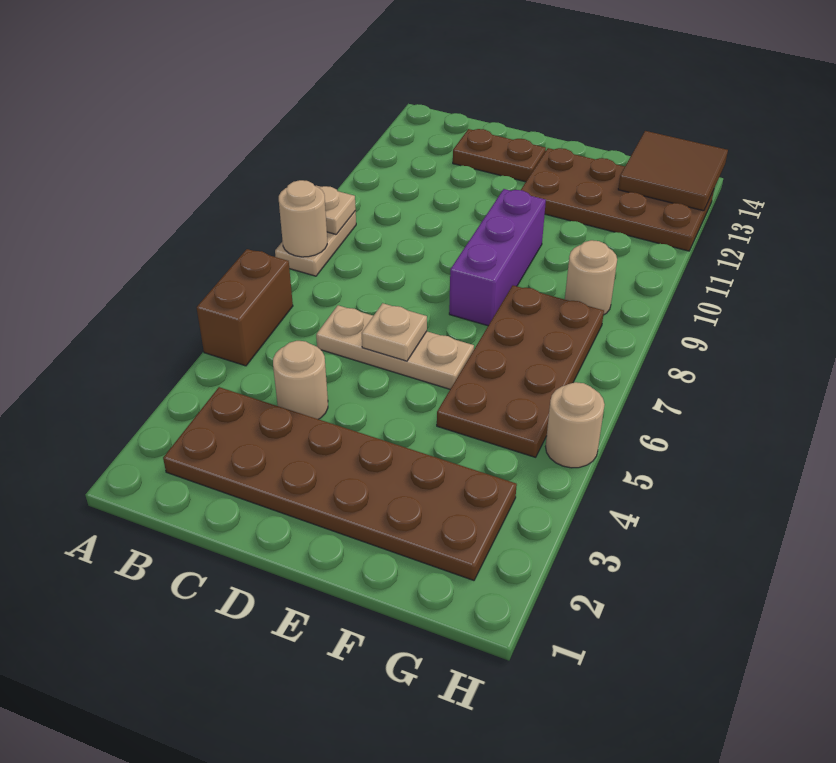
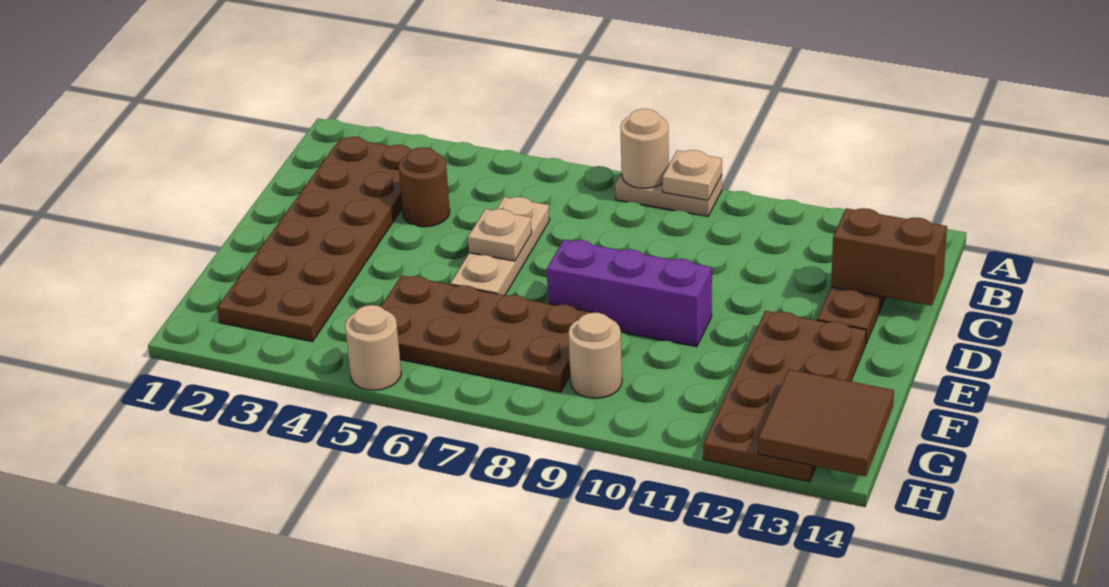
brown 1x2 brick [197,249,293,366] -> brown 1x2 brick moved to [831,208,947,306]
tan 1x1 round brick [273,341,328,419] -> brown 1x1 round brick [399,147,450,227]

